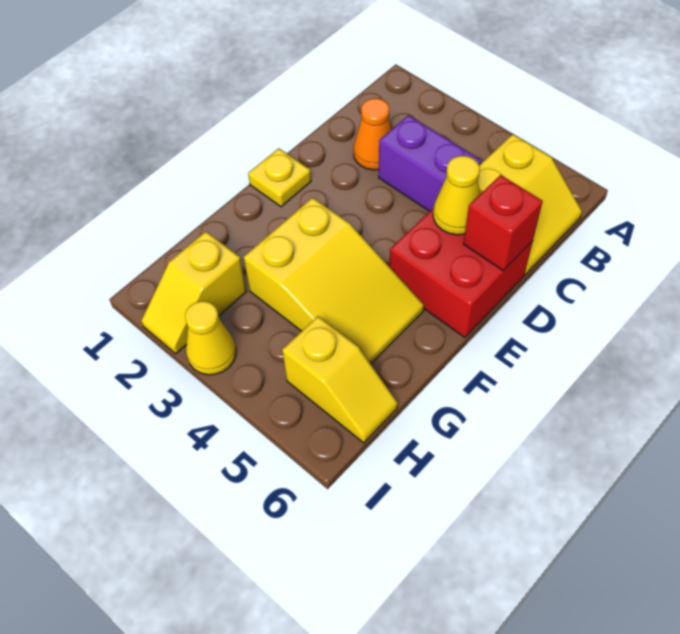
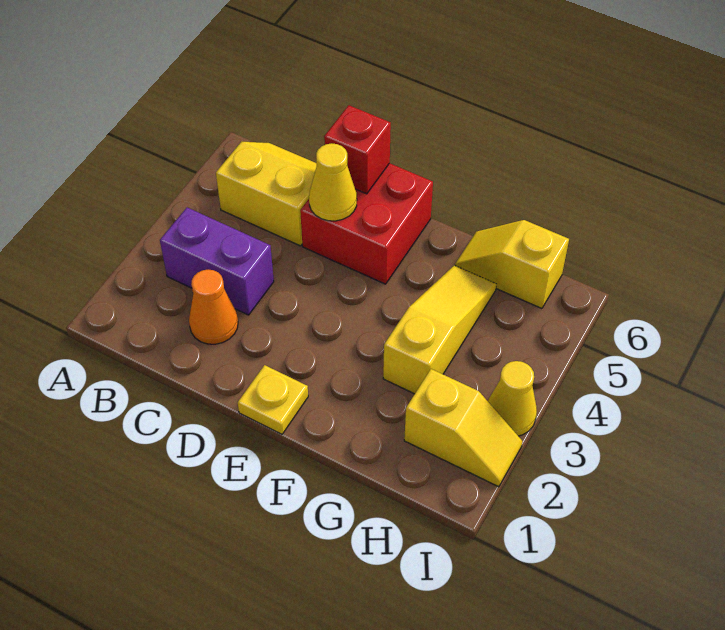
purple 1x2 brick [379,115,482,211] -> purple 1x2 brick turned to [160,208,274,315]
yellow 2x3 slope [244,198,424,364] -> yellow 1x3 slope [383,266,496,394]
yellow 1x2 slope [282,316,398,443] -> yellow 1x2 slope turned to [455,220,569,309]

